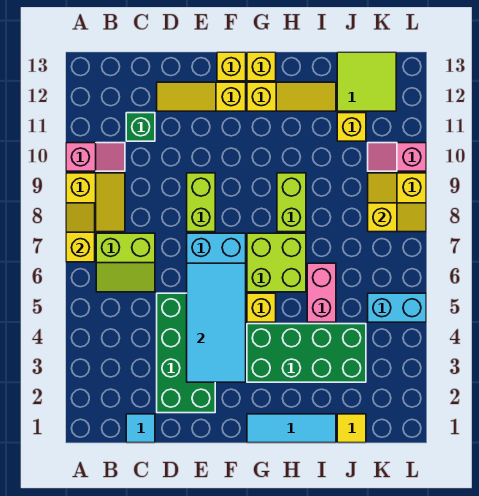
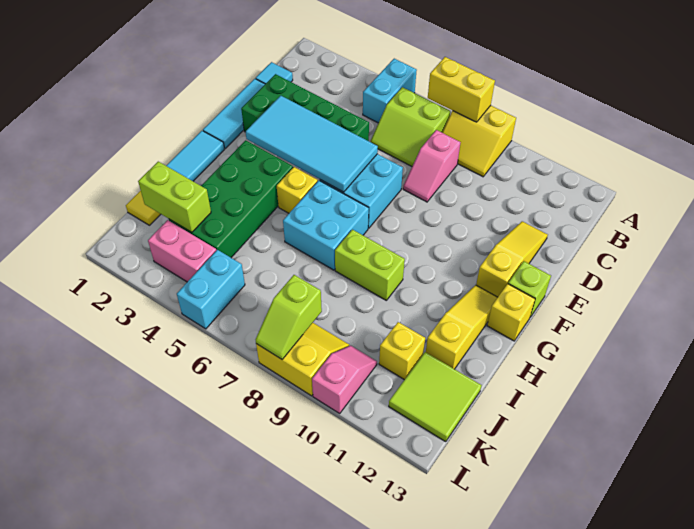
none -> cyan 1x2 brick [363,59,417,123]
yellow 1x2 slope [66,203,95,262] -> yellow 1x2 brick [428,57,495,122]
pink 1x2 slope [66,143,125,171] -> pink 1x2 slope moved to [403,130,461,202]
lime 2x2 slope [96,233,155,292] -> lime 2x2 slope turned to [371,87,450,166]
green 1x1 brick [126,113,155,141] -> none
none -> cyan 1x3 tile [203,79,265,148]
lime 1x2 brick [187,173,215,232] -> lime 1x2 brick moved to [138,162,211,232]
yellow 1x1 brick [217,52,246,81] -> lime 1x1 brick [508,261,551,317]
lime 2x2 brick [247,233,306,292] -> cyan 2x2 brick [283,180,369,270]
yellow 1x3 slope [247,82,336,111] -> yellow 1x3 slope turned to [426,285,498,369]
pink 1x2 brick [307,263,336,322] -> pink 1x2 brick moved to [148,220,216,282]
yellow 1x2 slope [368,203,426,232] -> lime 1x2 slope [256,275,322,359]

